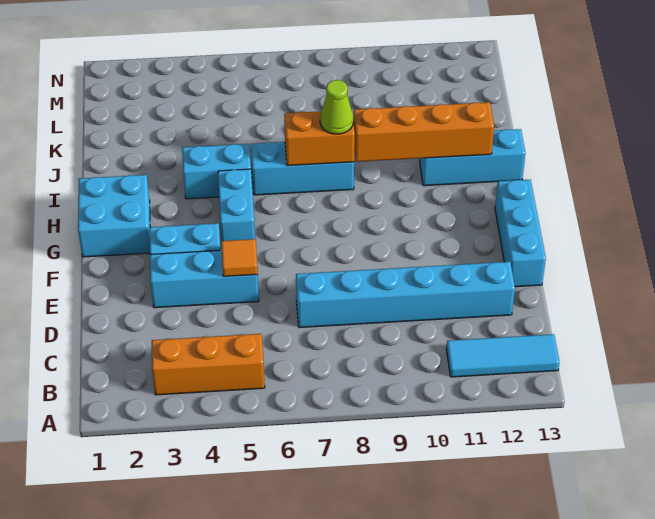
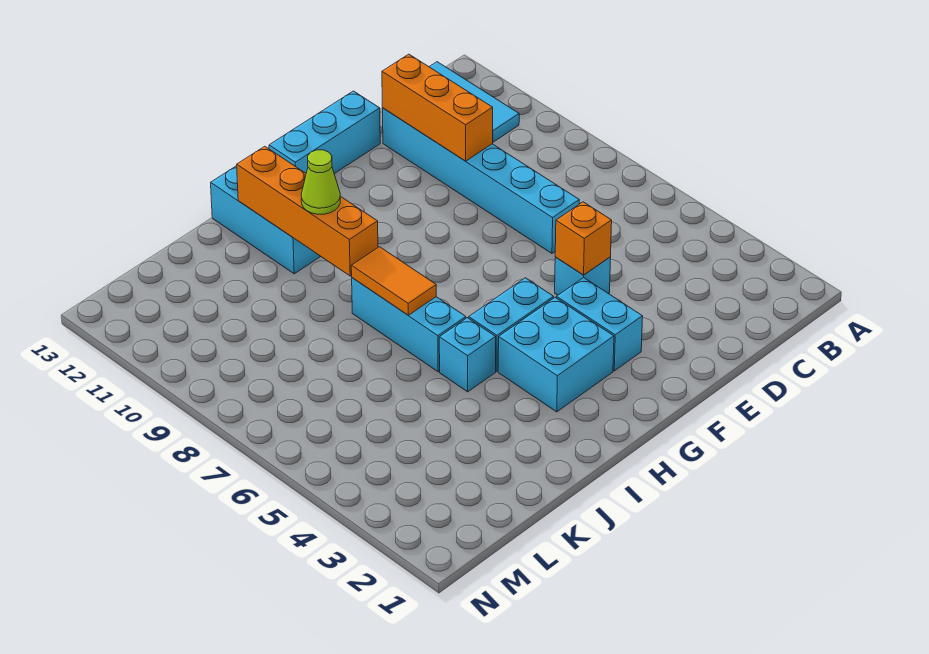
orange 1x3 brick [152,334,265,395] -> orange 1x3 brick moved to [382,54,493,161]
cyan 1x3 brick [150,250,259,308] -> cyan 1x1 brick [555,257,611,295]
orange 1x1 tile [221,239,258,276] -> orange 1x1 brick [555,202,612,275]
cyan 2x2 brick [78,175,150,257] -> cyan 2x2 brick moved to [498,298,614,412]
cyan 1x2 brick [182,144,251,199] -> cyan 1x1 brick [439,318,496,392]
orange 1x2 brick [284,111,355,166] -> orange 1x2 tile [351,247,436,315]
lime 1x1 cone [320,80,353,134] -> lime 1x1 cone moved to [301,150,340,214]

